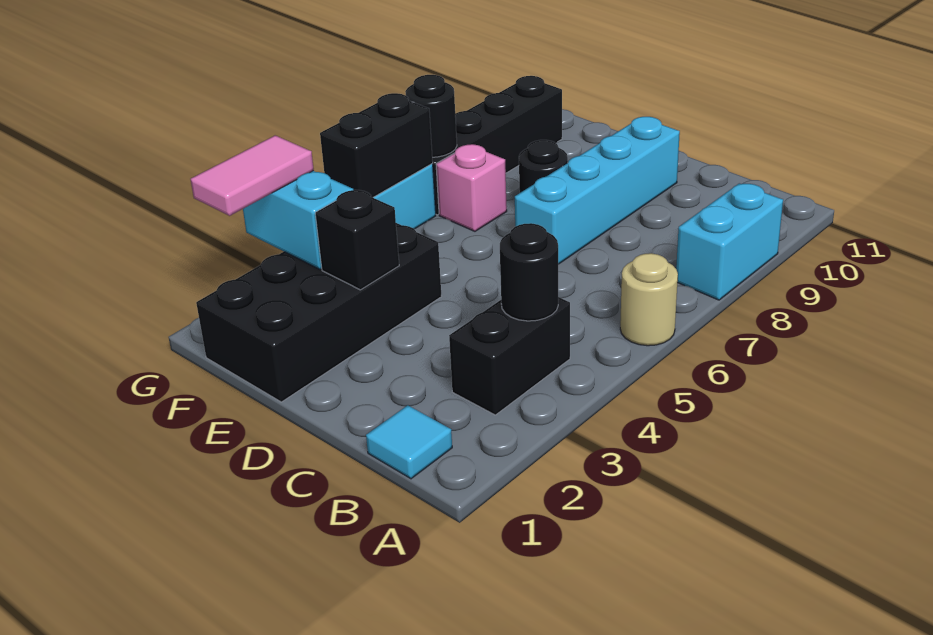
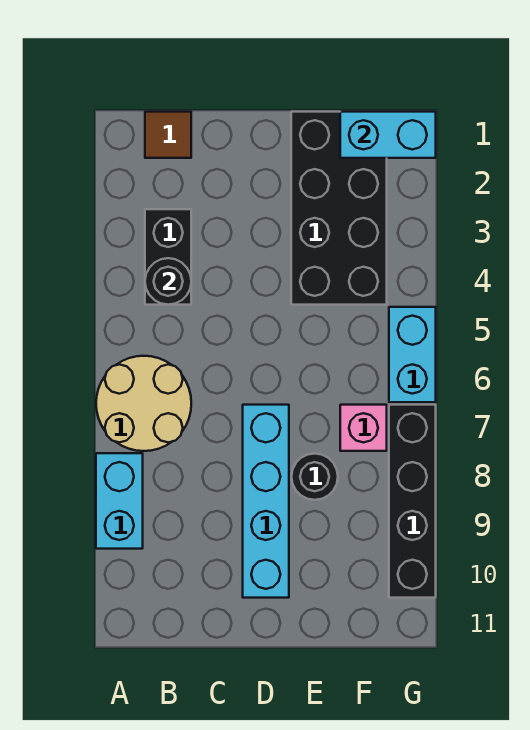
tan 1x1 round brick [620,253,678,346] -> tan 2x2 round brick [96,356,191,451]
cyan 1x1 tile [366,405,452,479] -> brown 1x1 tile [145,112,191,158]
black 1x1 brick [315,190,399,290] -> none
cyan 1x2 brick [243,171,353,270] -> cyan 1x2 brick moved to [340,112,436,158]
pink 1x2 tile [191,135,314,216] -> none
black 1x2 brick [320,93,433,197] -> none
black 1x1 round brick [405,75,457,157] -> none

